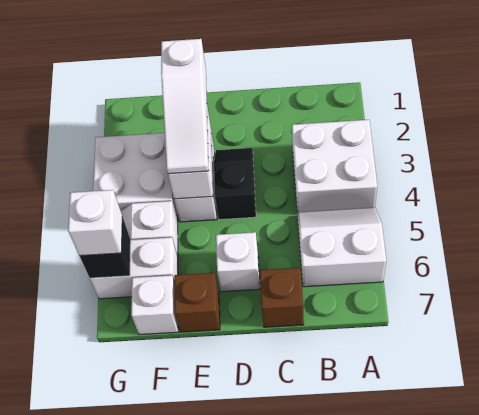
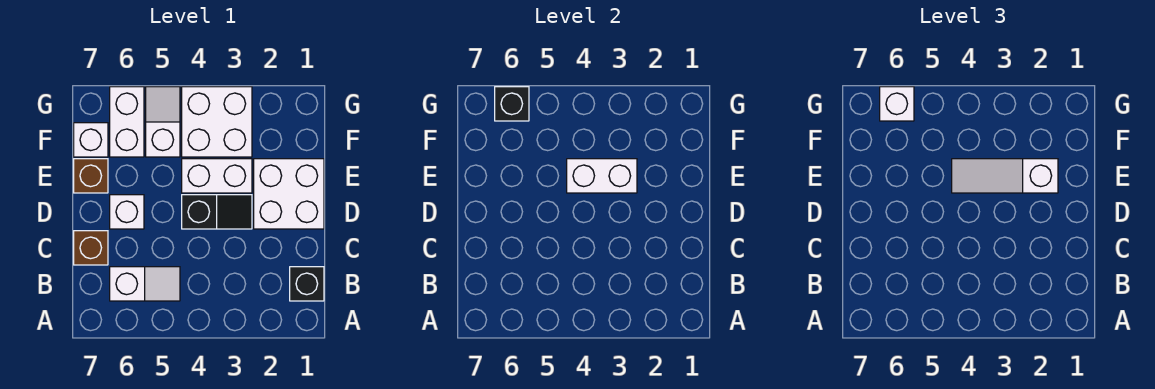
white 2x2 brick [292,120,377,212] -> white 2x2 brick moved to [254,159,324,229]
white 2x2 slope [297,208,386,287] -> white 1x2 slope [110,267,180,301]
none -> black 1x1 brick [290,267,324,301]

